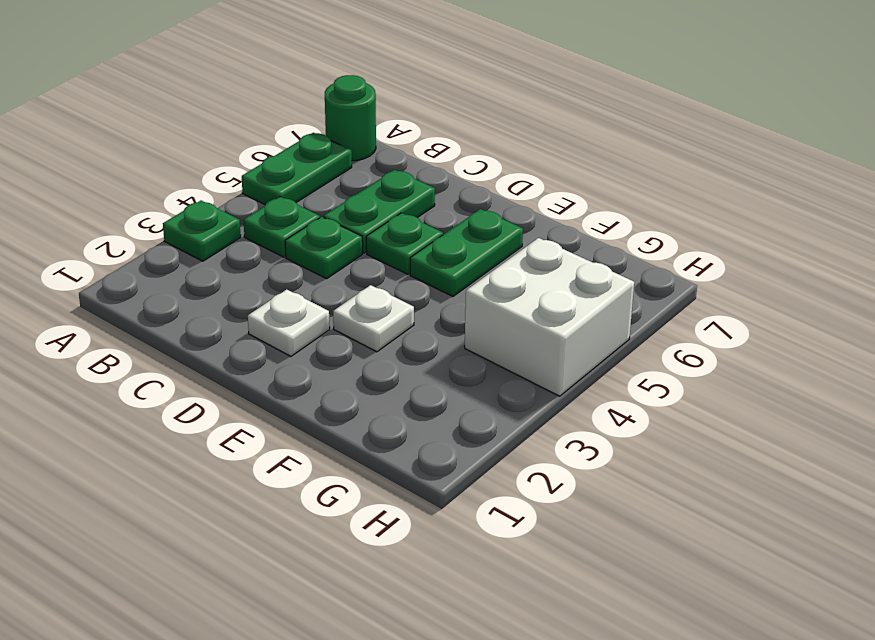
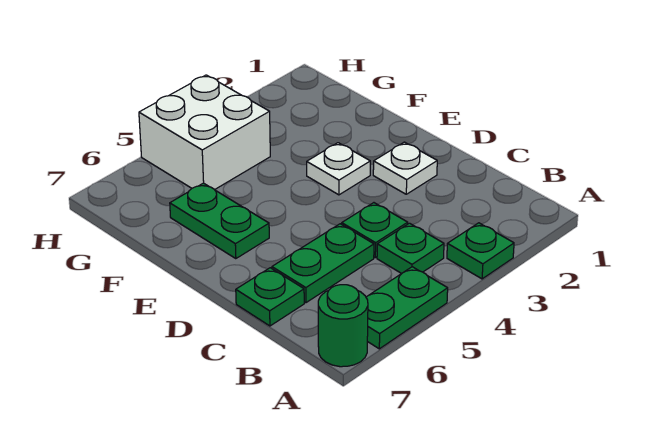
green 1x1 plate [366,213,443,274] -> green 1x1 plate moved to [236,268,304,326]
green 1x2 plate [410,209,523,296] -> green 1x2 plate turned to [170,183,269,259]

